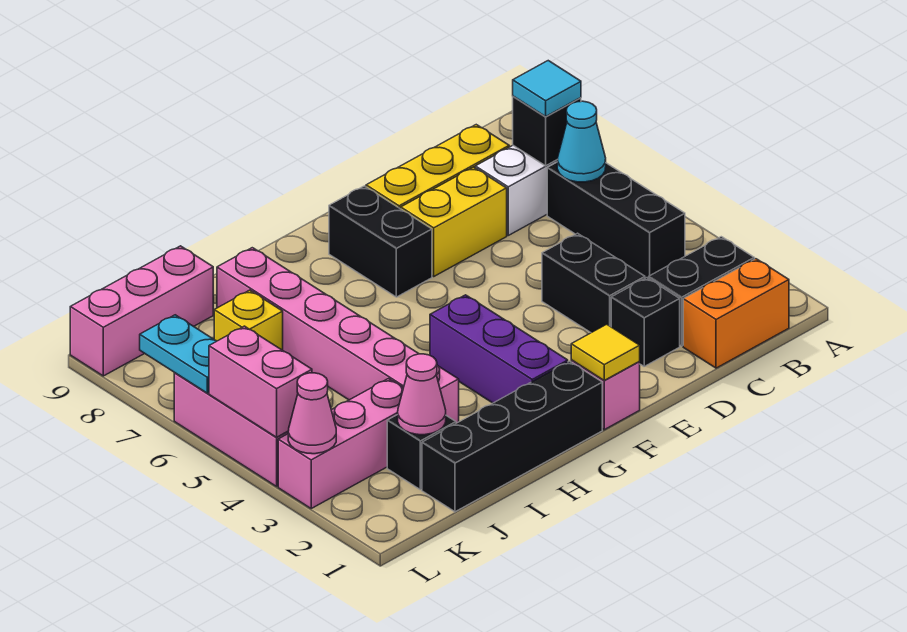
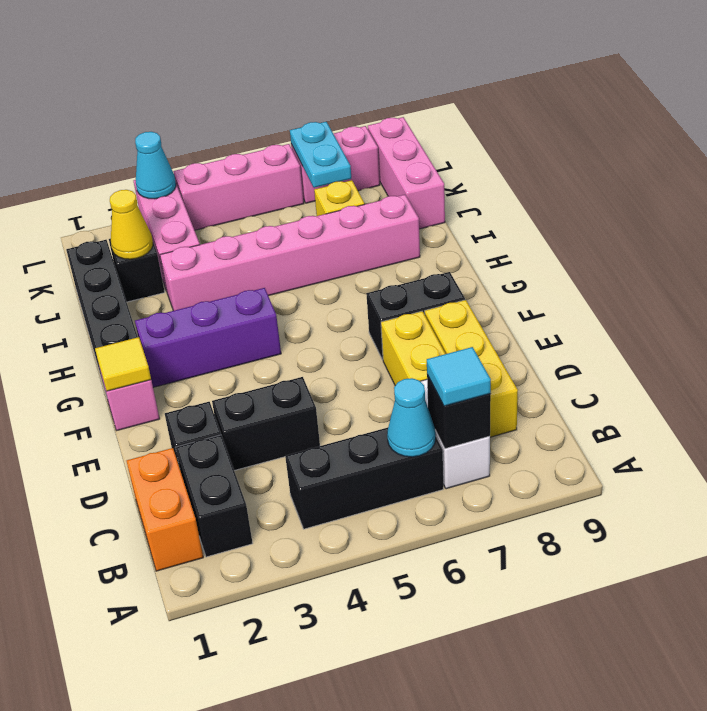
pink 1x1 cone [398,354,446,435] -> yellow 1x1 cone [110,190,153,259]
pink 1x1 cone [288,373,336,454] -> cyan 1x1 cone [135,132,176,199]
pink 1x2 brick [209,326,312,437] -> pink 1x2 brick moved to [291,126,380,203]
cyan 1x2 plate [140,315,216,393] -> cyan 1x2 plate turned to [290,122,351,188]

